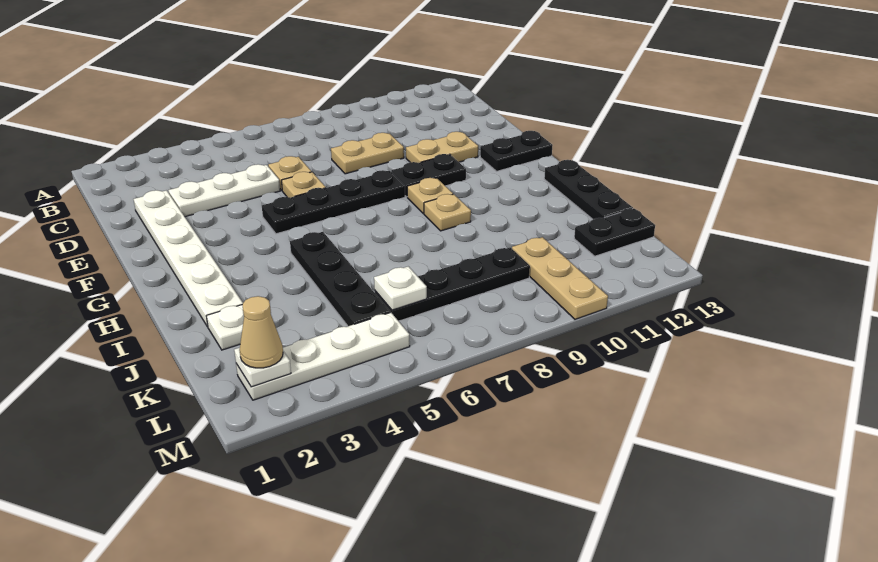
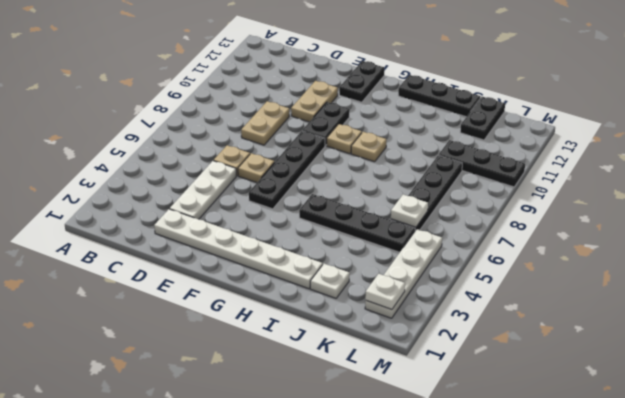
tan 1x3 plate [512,237,608,319] -> black 1x3 plate [439,140,525,187]
tan 1x1 cone [240,296,283,368] -> none

